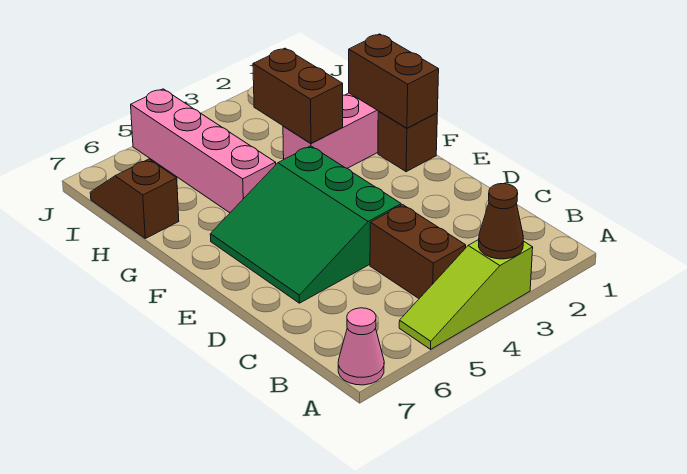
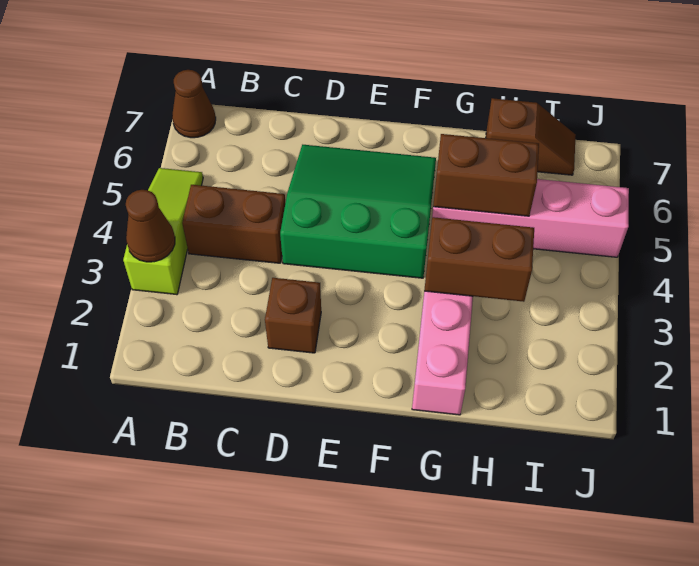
pink 1x1 cone [338,308,384,385] -> brown 1x1 cone [172,70,216,138]
brown 1x1 brick [378,111,437,172] -> brown 1x1 brick moved to [265,278,321,353]
brown 1x2 brick [349,34,439,128] -> brown 1x2 brick moved to [433,134,539,216]

